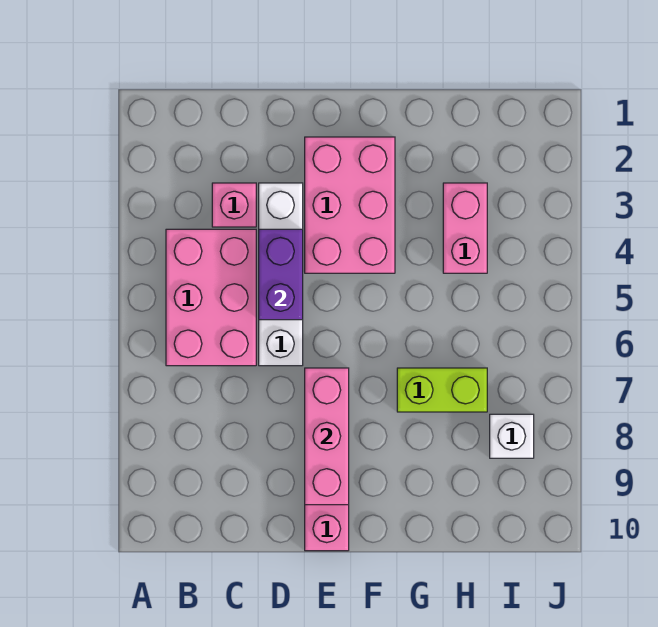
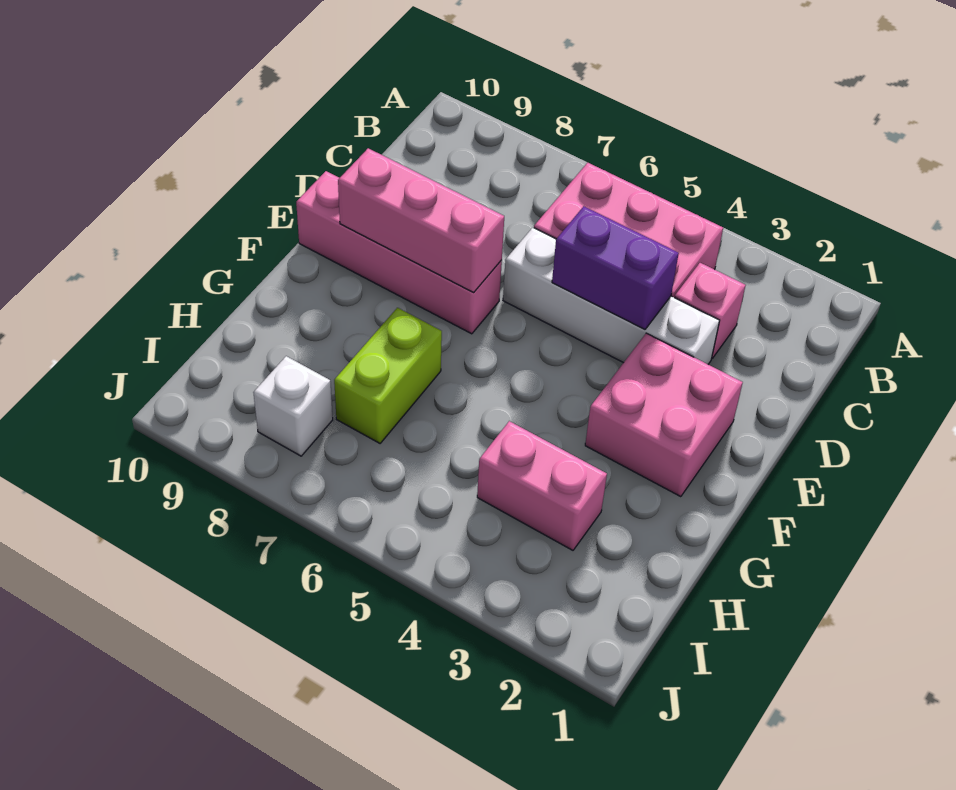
pink 2x3 brick [305,137,395,273] -> pink 2x2 brick [585,333,743,497]

